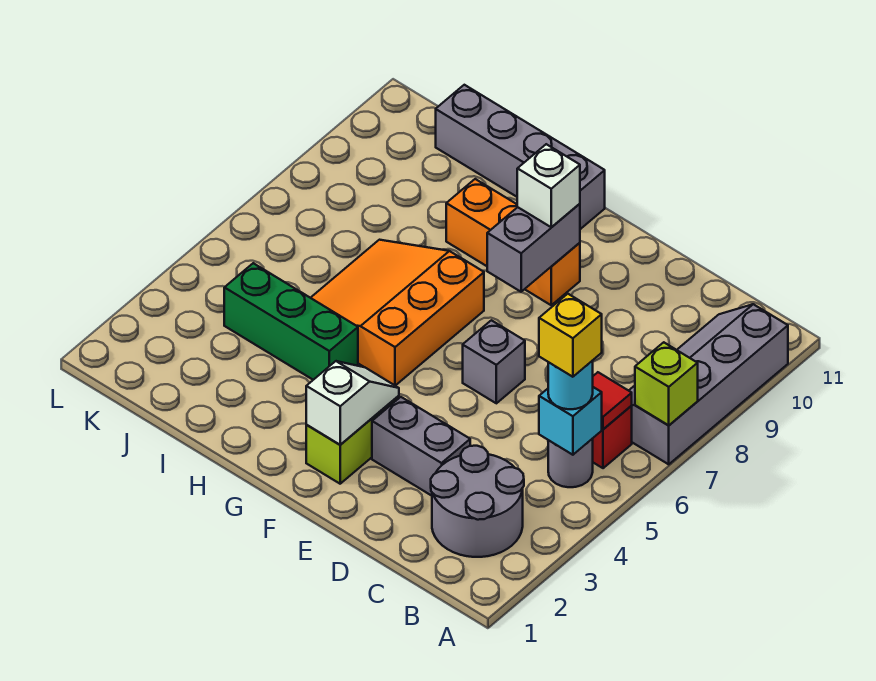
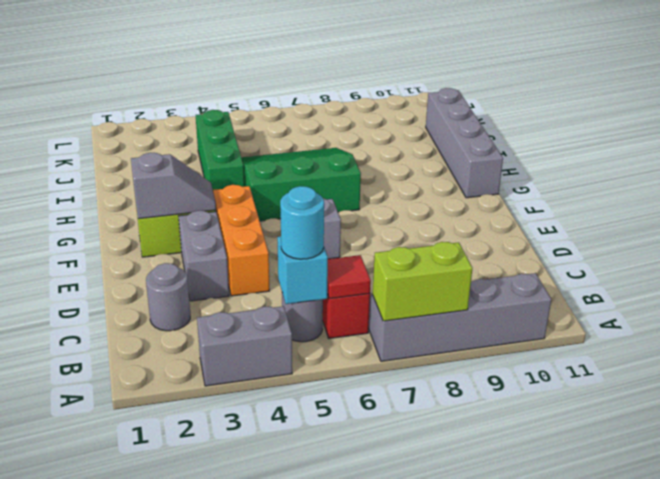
lime 1x1 brick [635,342,698,425] -> lime 1x2 brick [372,242,472,321]
grey 2x2 round brick [431,446,524,557] -> grey 1x1 round brick [146,263,190,331]
yellow 1x1 brick [539,294,602,377] -> none
white 1x2 slope [306,361,399,445] -> grey 1x2 slope [131,153,216,219]
grey 1x2 brick [487,204,580,292] -> grey 1x2 brick moved to [197,306,292,386]
orange 1x3 brick [446,179,580,305] -> orange 1x3 brick moved to [213,185,270,296]
white 1x1 brick [517,144,580,227] -> none
orange 3x3 slope [311,240,484,386] -> green 3x3 slope [241,148,361,221]

